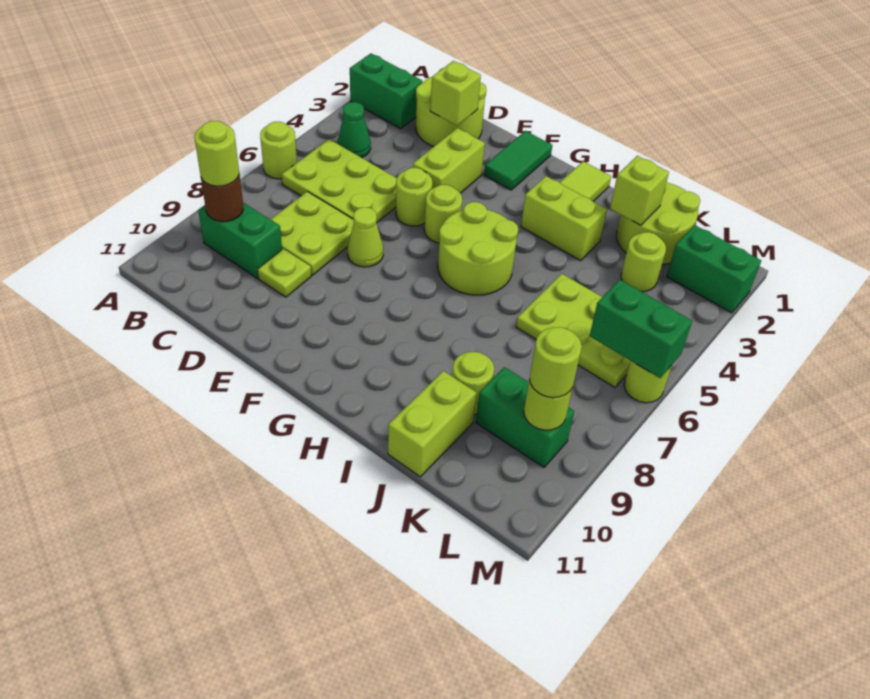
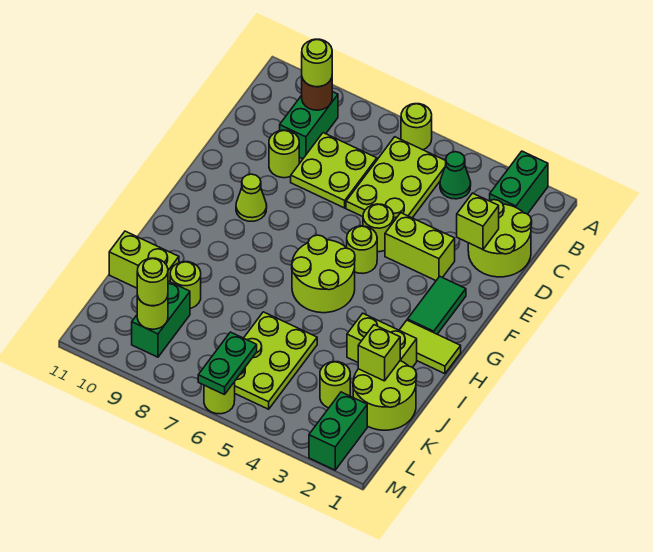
lime 1x1 plate [258,249,311,297] -> lime 1x1 round brick [269,130,299,178]
lime 1x1 cone [347,207,383,267] -> lime 1x1 cone moved to [236,174,267,221]
green 1x2 tile [484,131,552,190] -> green 1x2 tile turned to [407,276,466,334]
lime 1x2 brick [521,176,607,261] -> lime 1x2 brick turned to [347,313,417,367]
green 1x2 brick [590,280,692,378] -> green 1x2 plate [198,332,257,395]

